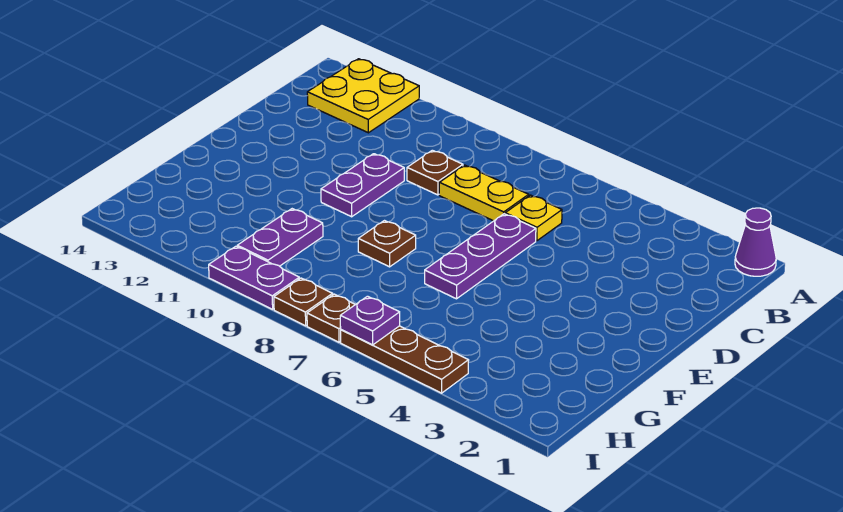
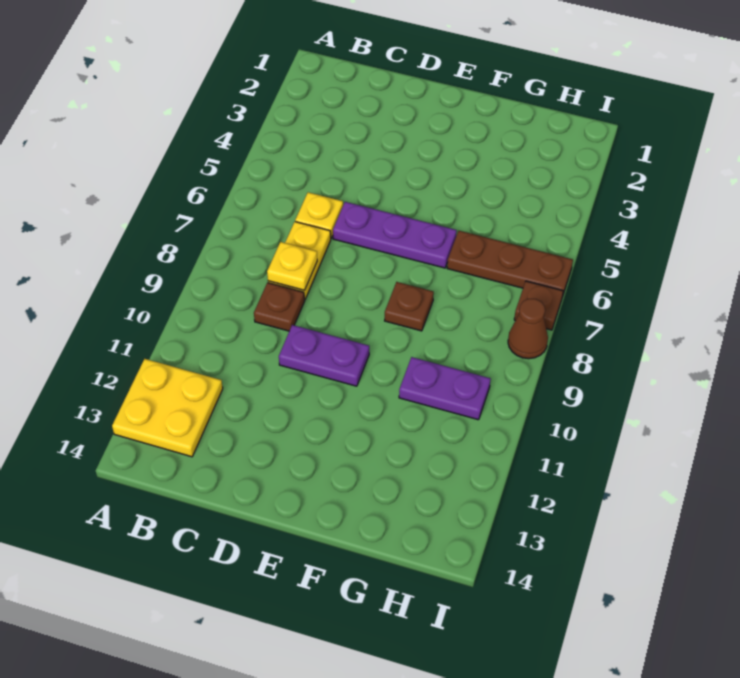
purple 1x1 cone [735,208,776,276] -> none
none -> yellow 1x1 plate [267,242,317,290]
brown 1x3 plate [341,326,469,393] -> brown 1x3 plate turned to [447,231,573,294]
purple 1x1 plate [340,296,400,345] -> none
brown 1x1 plate [274,278,333,326] -> brown 1x1 cone [508,299,548,359]
purple 1x2 plate [209,246,299,309] -> none

